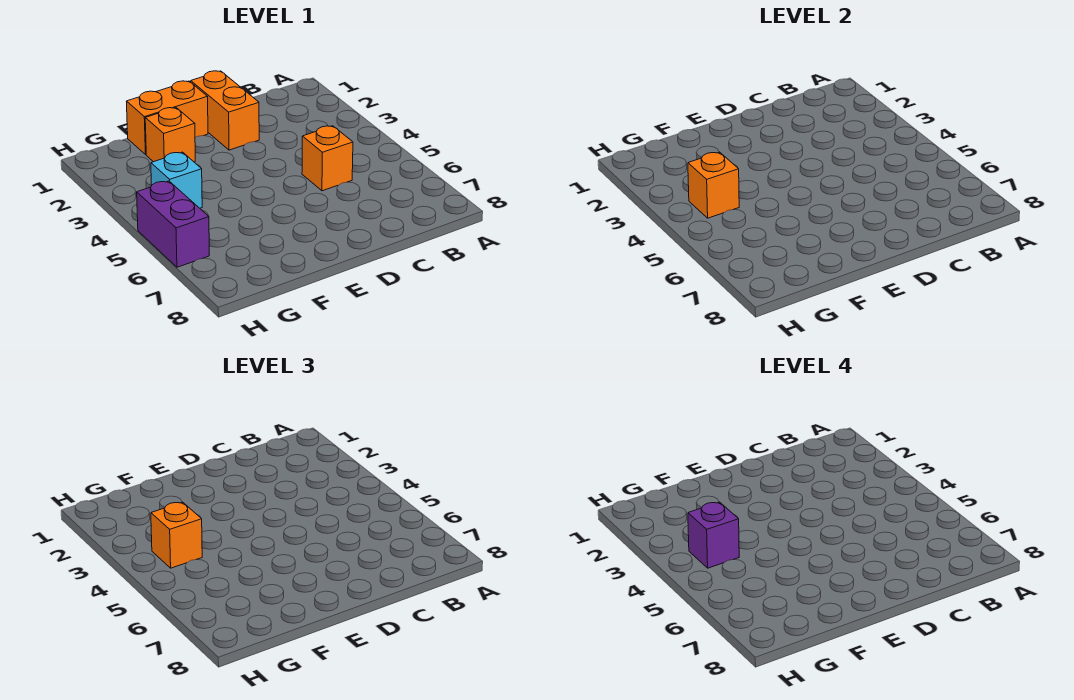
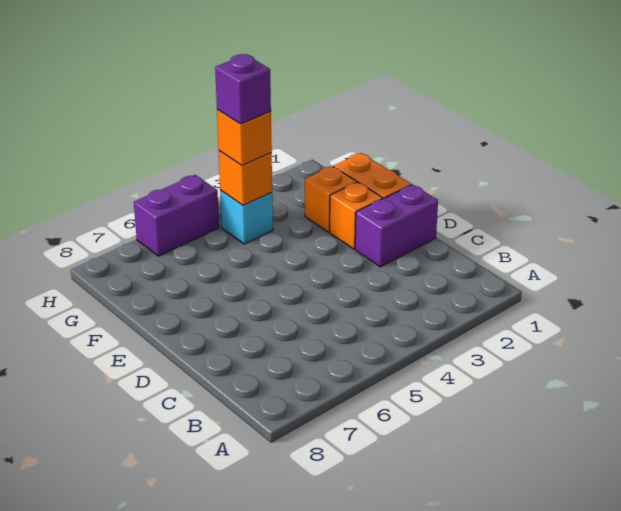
orange 1x1 brick [302,126,353,191] -> orange 1x1 brick moved to [330,182,383,249]
orange 1x2 brick [191,71,259,150] -> purple 1x2 brick [355,185,438,267]

